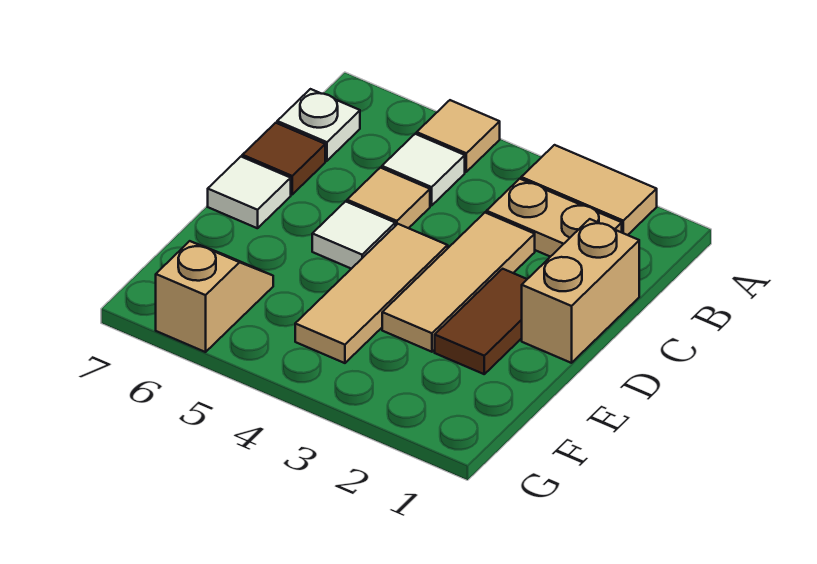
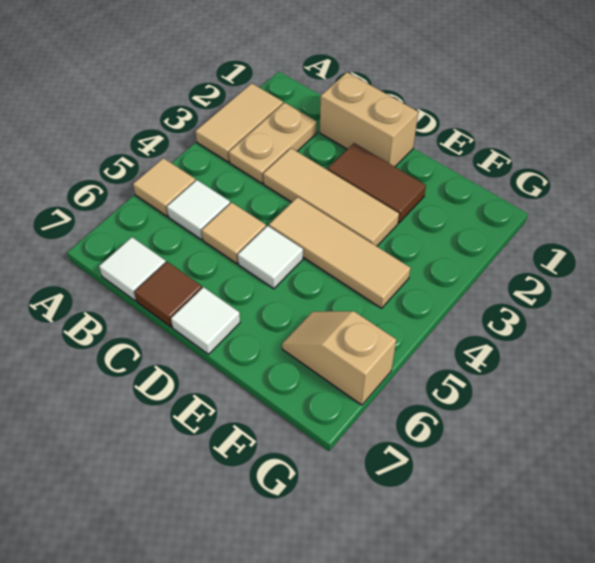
white 1x1 plate [277,89,360,161] -> white 1x1 tile [99,237,166,301]

